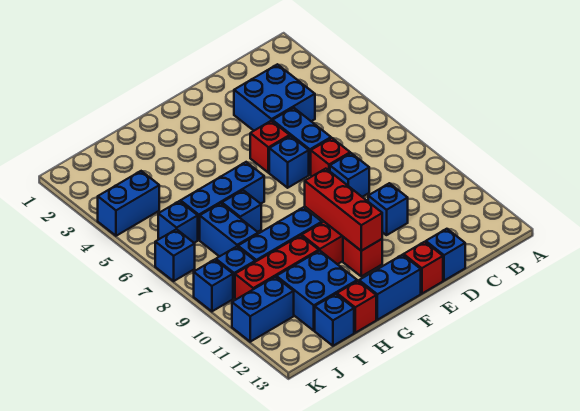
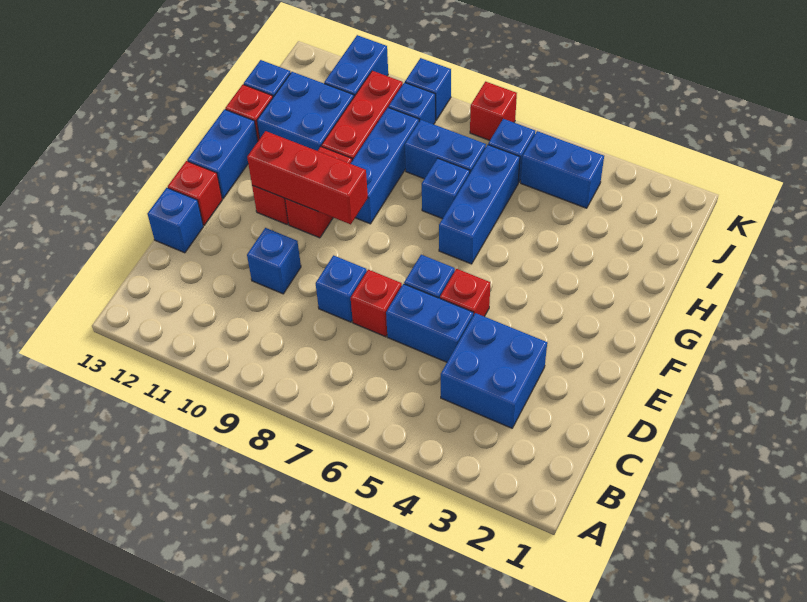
blue 1x2 brick [98,171,159,236] -> blue 1x2 brick turned to [521,131,604,208]
blue 1x1 brick [155,229,195,281] -> red 1x1 brick [470,82,517,140]

